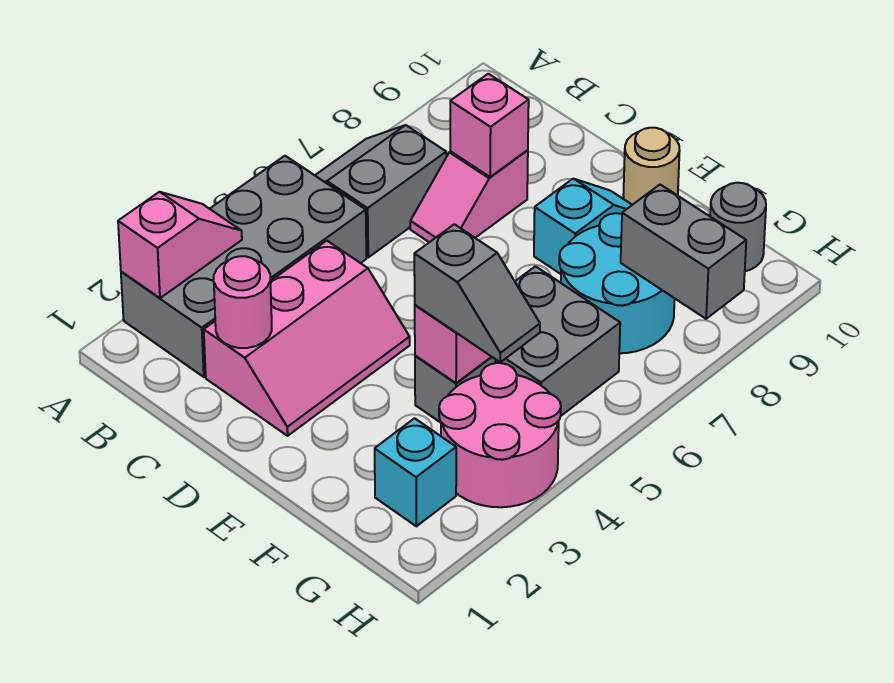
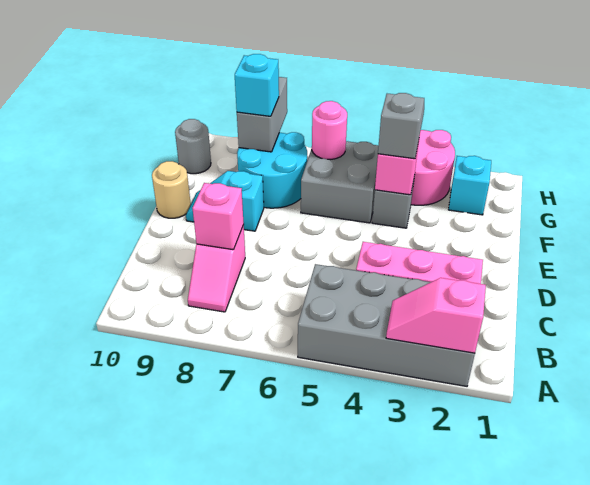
grey 2x2 slope [315,125,446,257] -> none
pink 1x1 round brick [214,256,272,348] -> pink 1x1 round brick moved to [312,101,347,159]
pink 1x2 slope [410,150,528,242] -> pink 1x2 slope turned to [188,225,245,312]
none -> cyan 1x1 brick [235,54,279,116]

